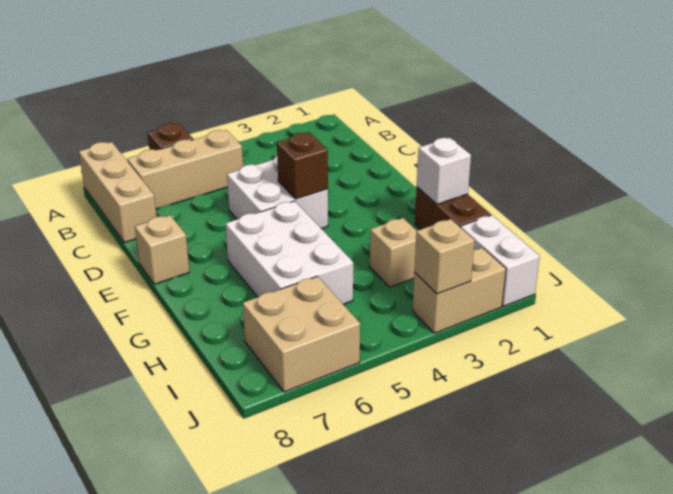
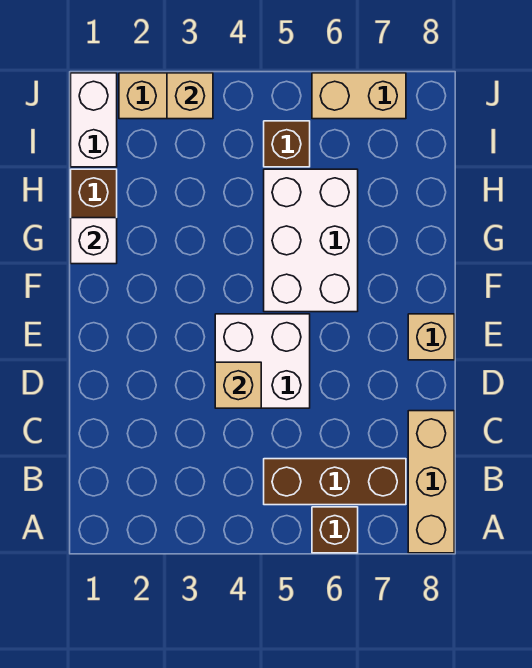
tan 1x3 brick [127,130,243,209] -> brown 1x3 brick [264,459,406,505]
brown 1x1 brick [277,133,328,199] -> brown 1x1 brick moved to [264,121,310,167]
tan 1x1 brick [370,218,417,287] -> tan 1x1 brick moved to [215,362,261,408]
tan 2x2 brick [243,276,360,392] -> tan 1x2 brick [312,73,406,119]

